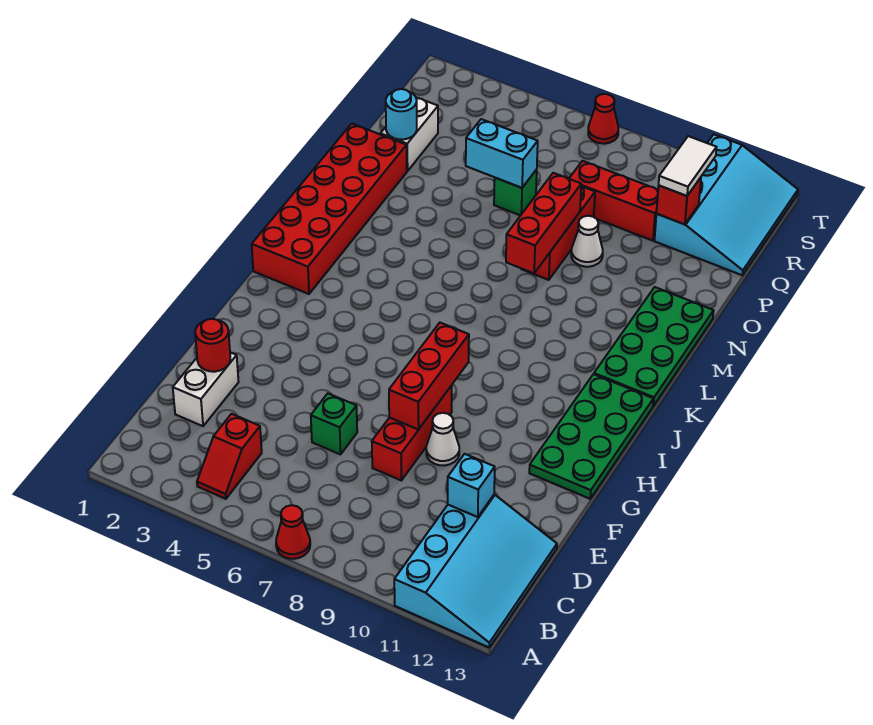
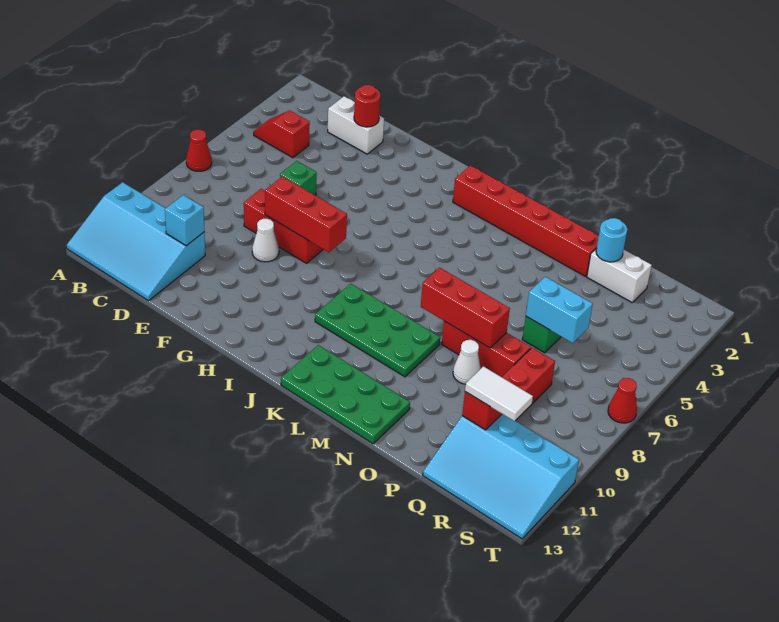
green 2x4 plate [529,374,653,499] -> green 2x4 plate moved to [315,284,440,377]
red 2x6 brick [252,124,407,294] -> red 1x6 brick [453,166,599,276]
cyan 1x2 brick [466,119,538,188] -> cyan 1x2 brick turned to [526,277,593,343]

